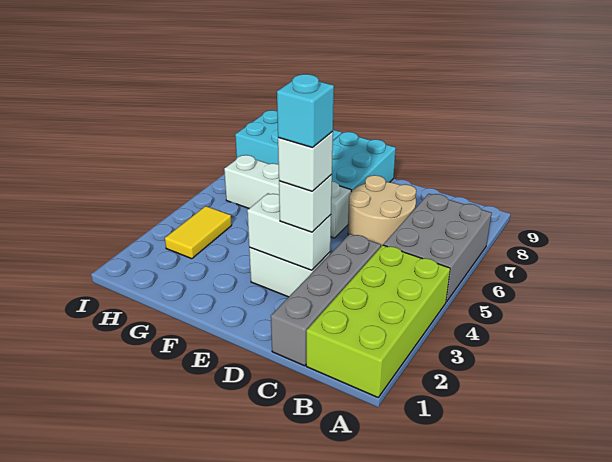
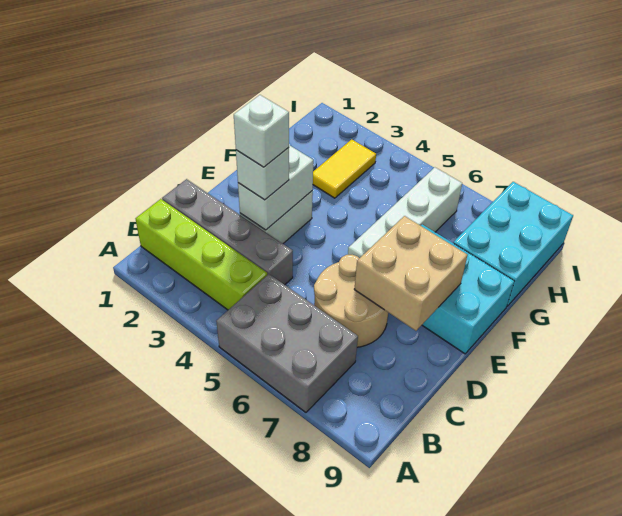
lime 2x4 brick [306,245,450,397] -> lime 1x4 brick [136,199,267,310]
cyan 1x1 brick [277,74,334,148] -> none
none -> tan 2x2 brick [354,216,467,331]
yellow 1x2 tile [165,206,232,259] -> yellow 1x2 tile turned to [313,139,376,198]

